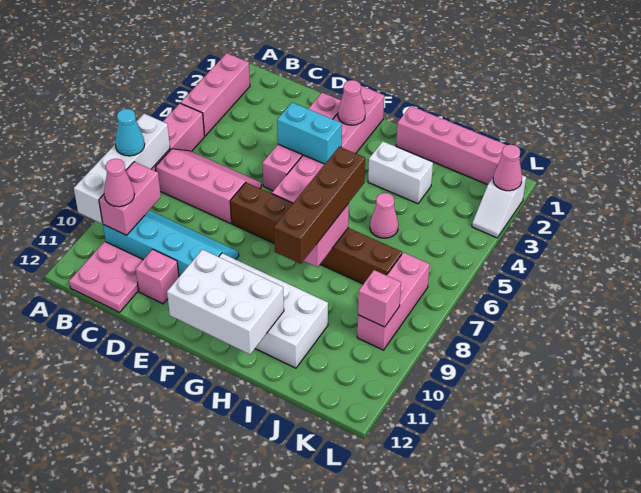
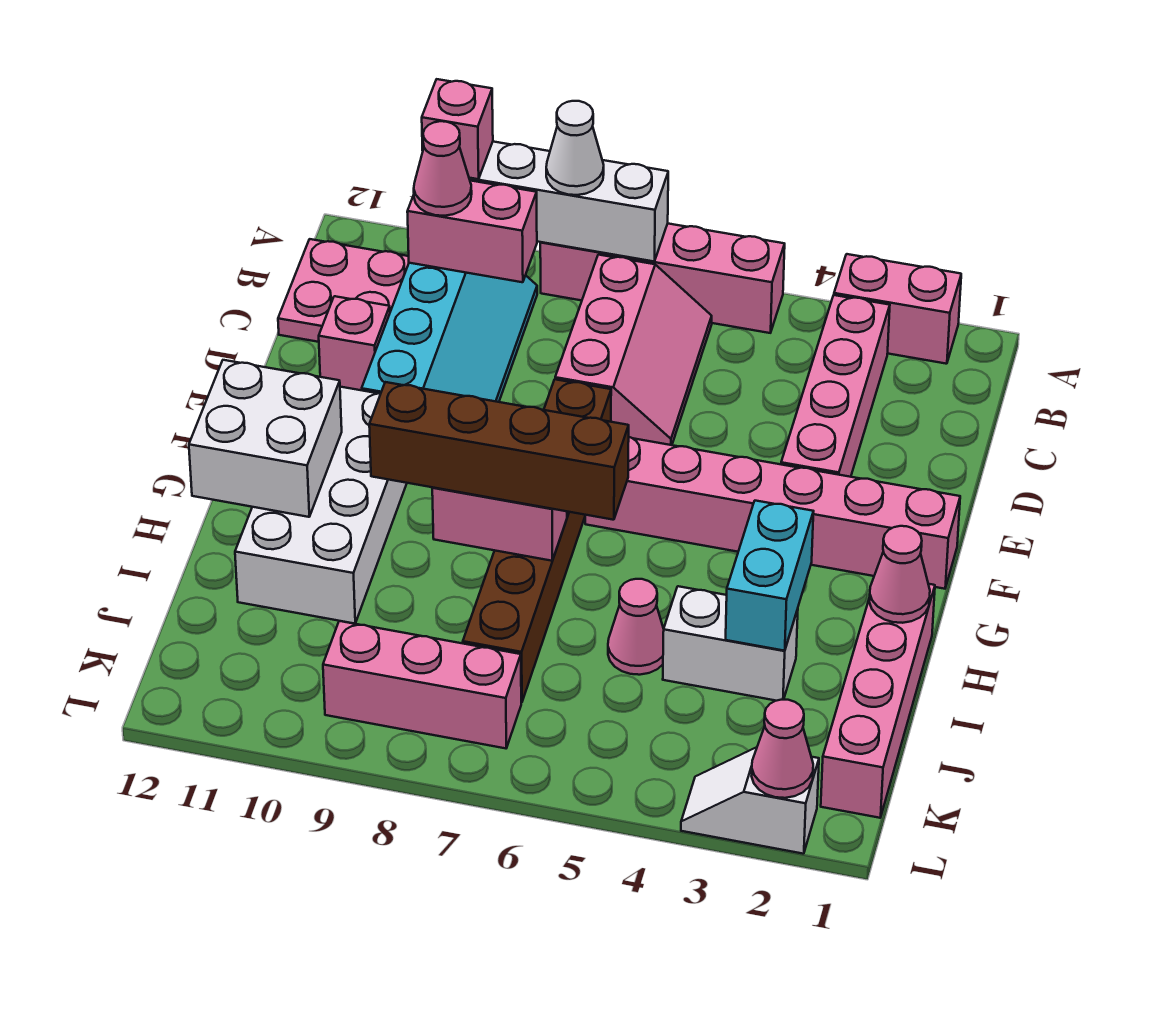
pink 1x3 brick [181,53,250,136] -> pink 1x2 brick [834,254,961,364]
cyan 1x1 cone [115,109,145,156] -> white 1x1 cone [546,101,604,195]
pink 1x4 brick [262,93,341,191] -> pink 1x4 brick turned to [781,295,890,477]
cyan 1x2 brick [277,102,342,164] -> cyan 1x2 brick moved to [726,501,814,651]
pink 1x1 cone [338,80,365,125] -> pink 1x1 cone moved to [869,526,930,623]
white 2x3 brick [167,250,284,354] -> white 2x2 brick [189,360,342,517]
white 1x2 brick [368,141,433,204] -> white 1x2 brick turned to [663,586,798,701]
pink 1x1 brick [358,270,401,327] -> pink 1x1 brick moved to [422,79,493,179]

